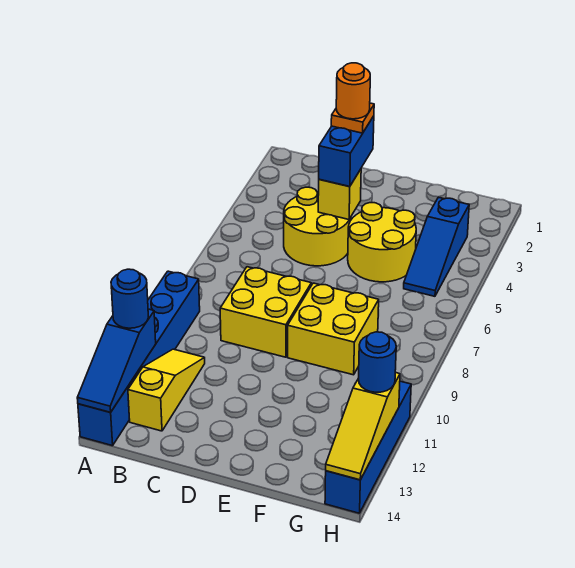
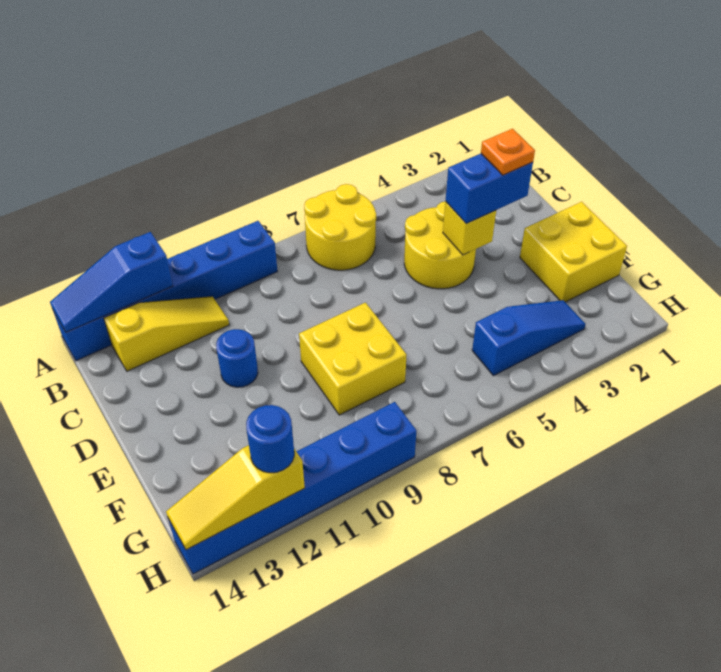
blue 1x1 round brick [111,269,148,328] -> blue 1x1 round brick moved to [216,329,258,387]
yellow 2x2 brick [220,267,311,357] -> yellow 2x2 brick moved to [520,202,627,302]
orange 1x1 round brick [336,63,370,119] -> none
yellow 2x2 round brick [348,203,416,282] -> yellow 2x2 round brick moved to [304,184,376,270]
blue 1x3 slope [404,197,469,296] -> blue 1x3 slope turned to [472,300,585,376]
blue 1x4 brick [325,381,411,513] -> blue 1x6 brick [168,402,416,574]

